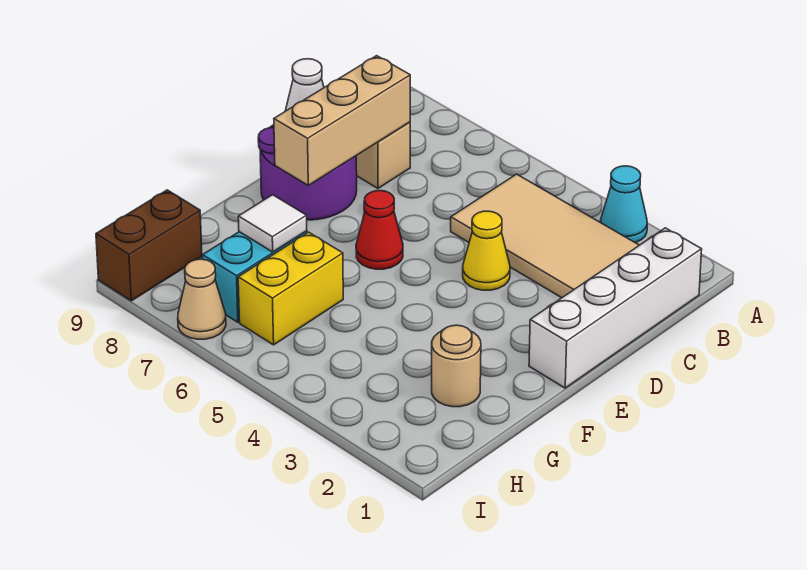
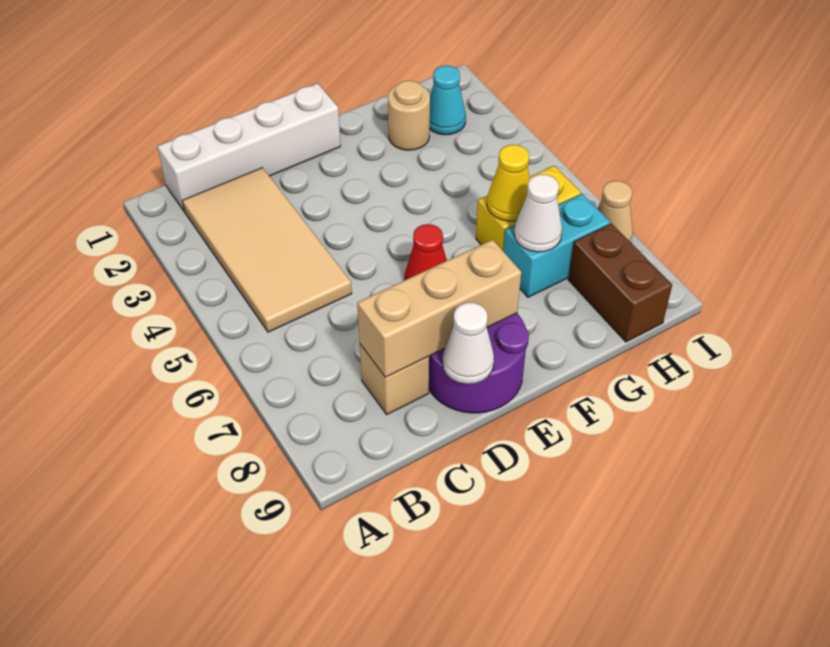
cyan 1x1 cone [600,166,647,243] -> cyan 1x1 cone moved to [430,66,466,135]
yellow 1x1 cone [463,211,510,290] -> yellow 1x1 cone moved to [487,145,530,221]
white 1x1 tile [238,195,307,252] -> white 1x1 cone [514,174,562,252]
brown 1x2 brick [96,190,202,301] -> brown 1x2 brick turned to [568,223,672,342]

